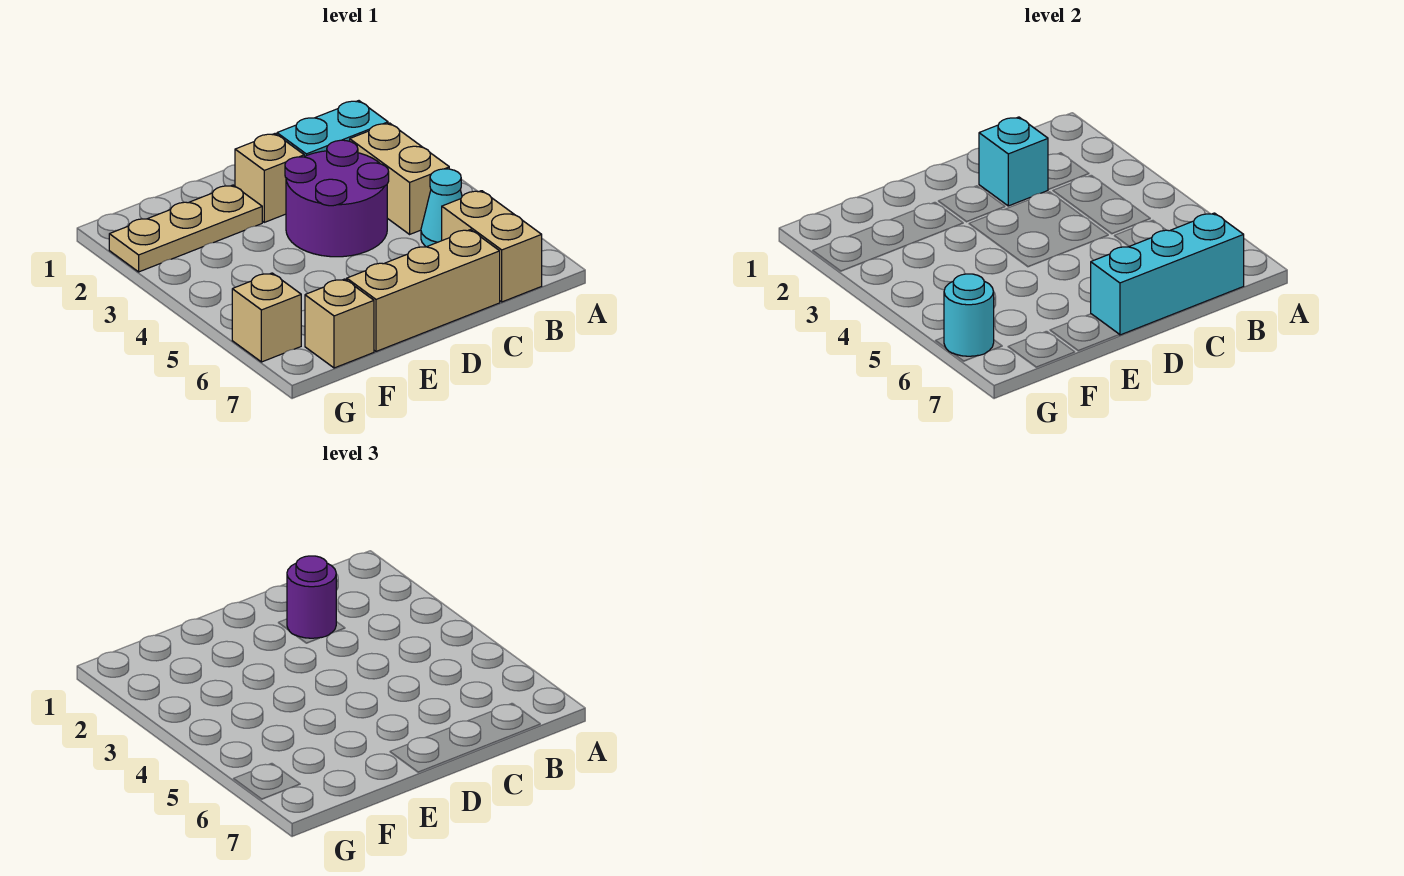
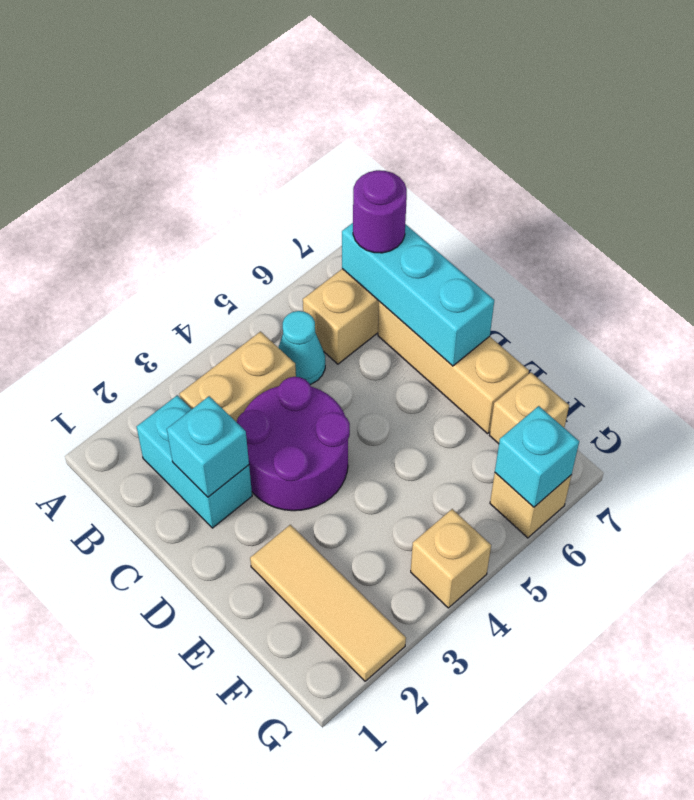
purple 1x1 round brick [287,556,336,638] -> purple 1x1 round brick moved to [353,170,407,253]
tan 1x1 brick [235,134,304,222] -> tan 1x1 brick moved to [411,509,491,608]
tan 1x3 plate [109,185,262,272] -> tan 1x3 tile [250,525,406,681]
cyan 1x1 round brick [944,274,994,356] -> cyan 1x1 brick [495,406,579,507]

